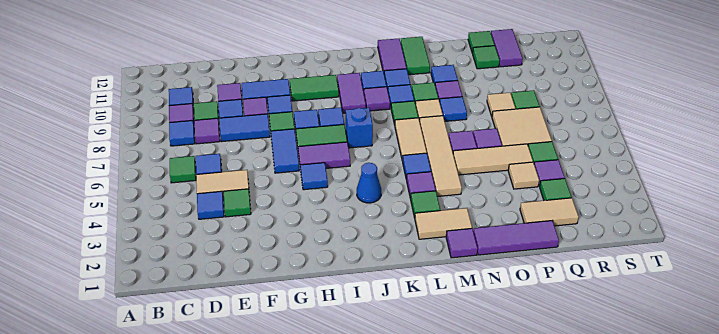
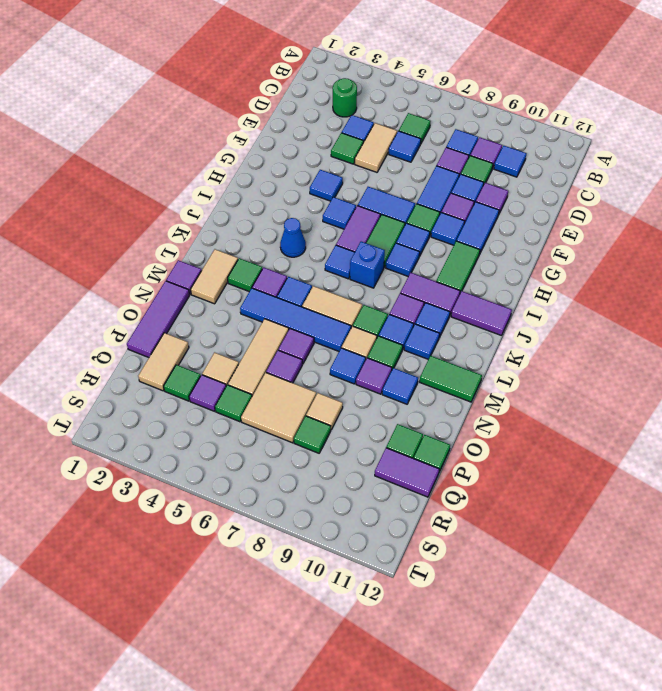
none -> green 1x1 round brick [333,78,357,117]
none -> blue 1x1 tile [310,170,343,201]
none -> blue 1x1 tile [325,245,355,279]
purple 1x2 tile [378,39,407,72] -> purple 1x2 tile moved to [451,291,512,336]
tan 1x4 tile [419,116,462,197] -> blue 1x4 tile [240,288,351,351]

